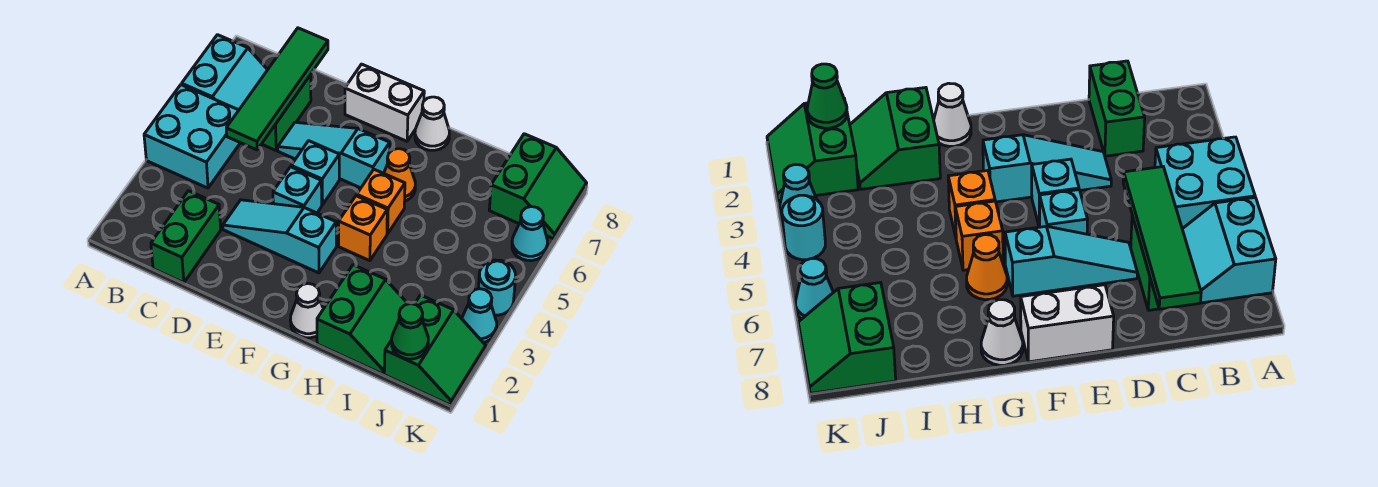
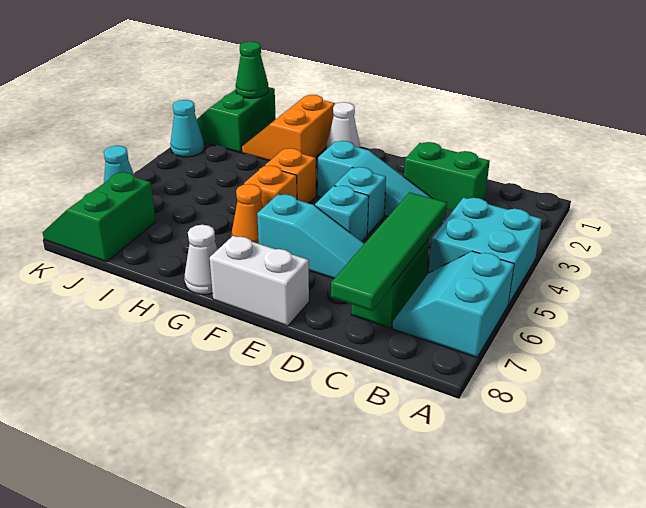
green 1x2 brick [151,191,221,283] -> green 1x2 brick turned to [404,142,490,210]
green 2x2 slope [317,265,408,374] -> orange 2x2 slope [242,95,335,161]
cyan 1x1 round brick [478,260,515,315] -> none

